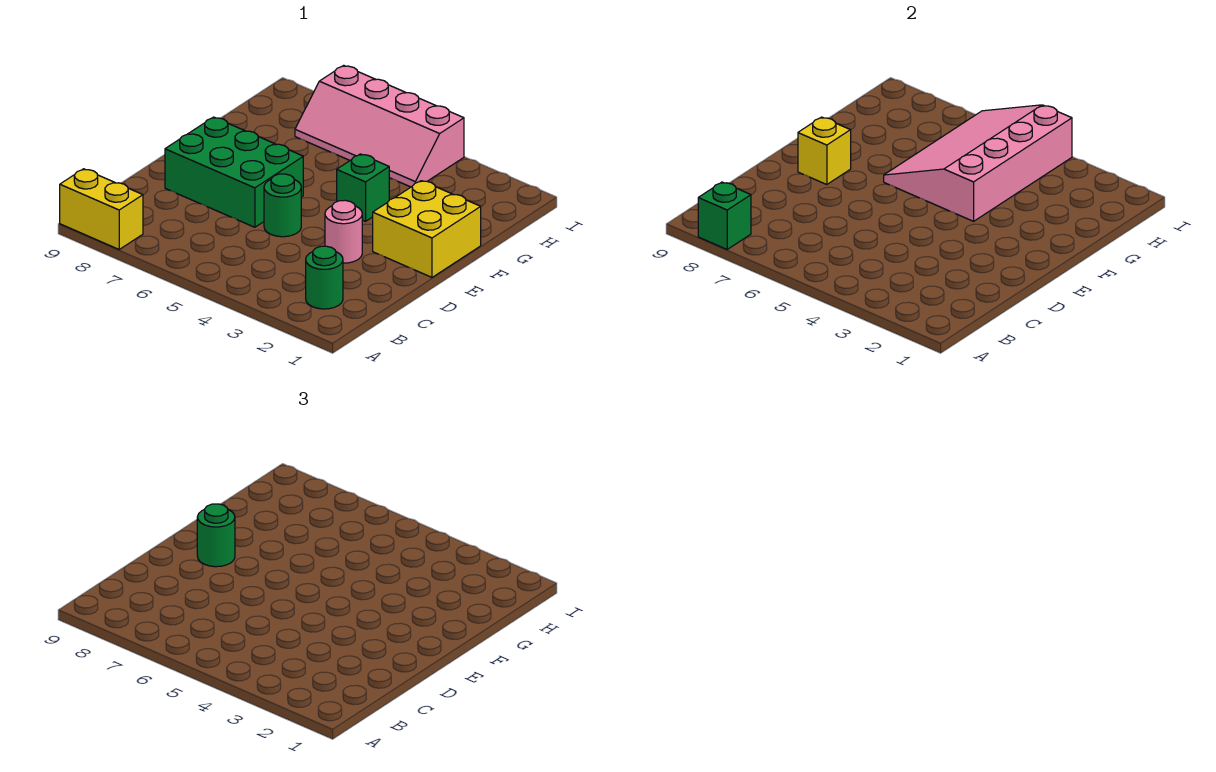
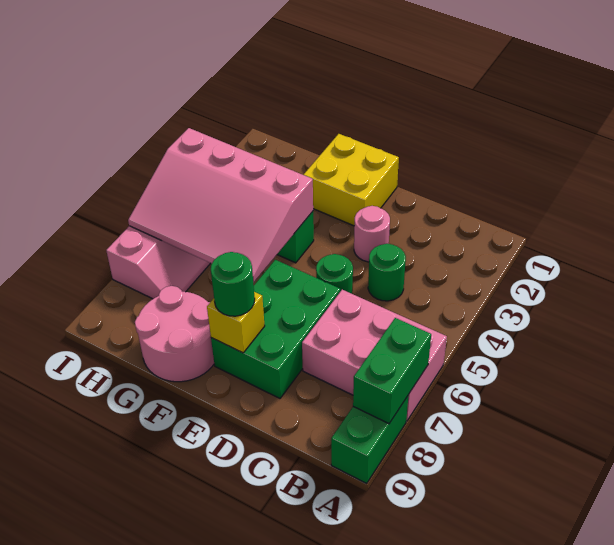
none -> pink 2x3 brick [302,290,447,421]
yellow 1x2 brick [60,169,143,249] -> green 1x2 brick [331,396,408,483]
green 1x1 brick [698,182,751,249] -> green 1x2 brick [353,318,431,424]
green 1x1 round brick [306,246,343,309] -> green 1x1 round brick moved to [368,244,406,301]
none -> pink 2x2 round brick [135,286,214,382]

